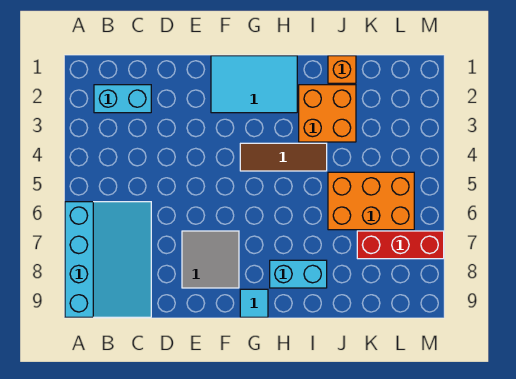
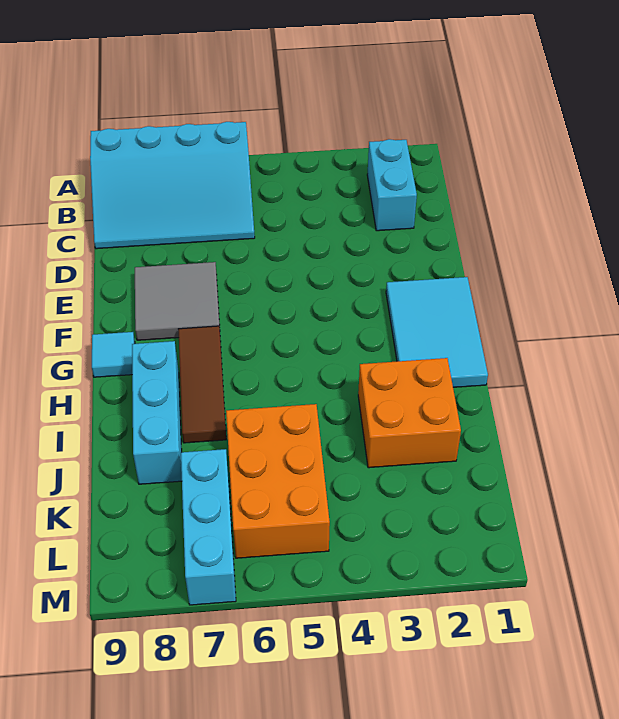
brown 1x3 tile [240,143,327,171] -> brown 1x3 tile moved to [178,326,226,443]
cyan 1x2 brick [270,260,327,288] -> cyan 1x3 brick [132,341,182,484]
orange 1x1 brick [328,56,356,83] -> none
red 1x3 brick [357,231,444,259] -> cyan 1x3 brick [181,449,236,605]

